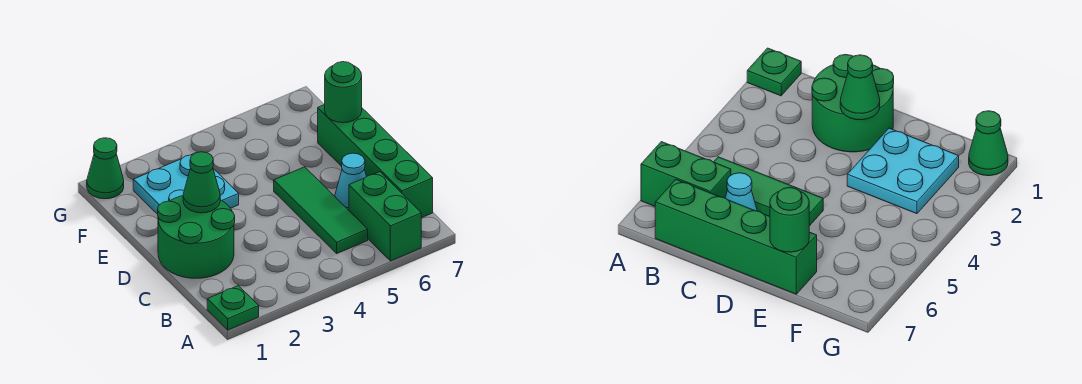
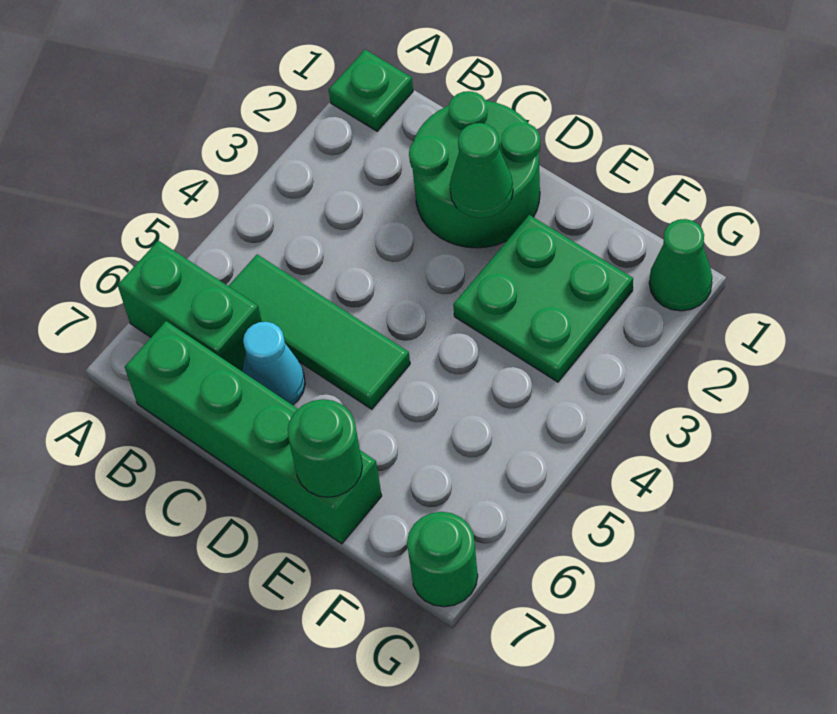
cyan 2x2 plate [133,152,239,214] -> green 2x2 plate [453,215,633,382]
none -> green 1x1 round brick [407,512,478,607]

